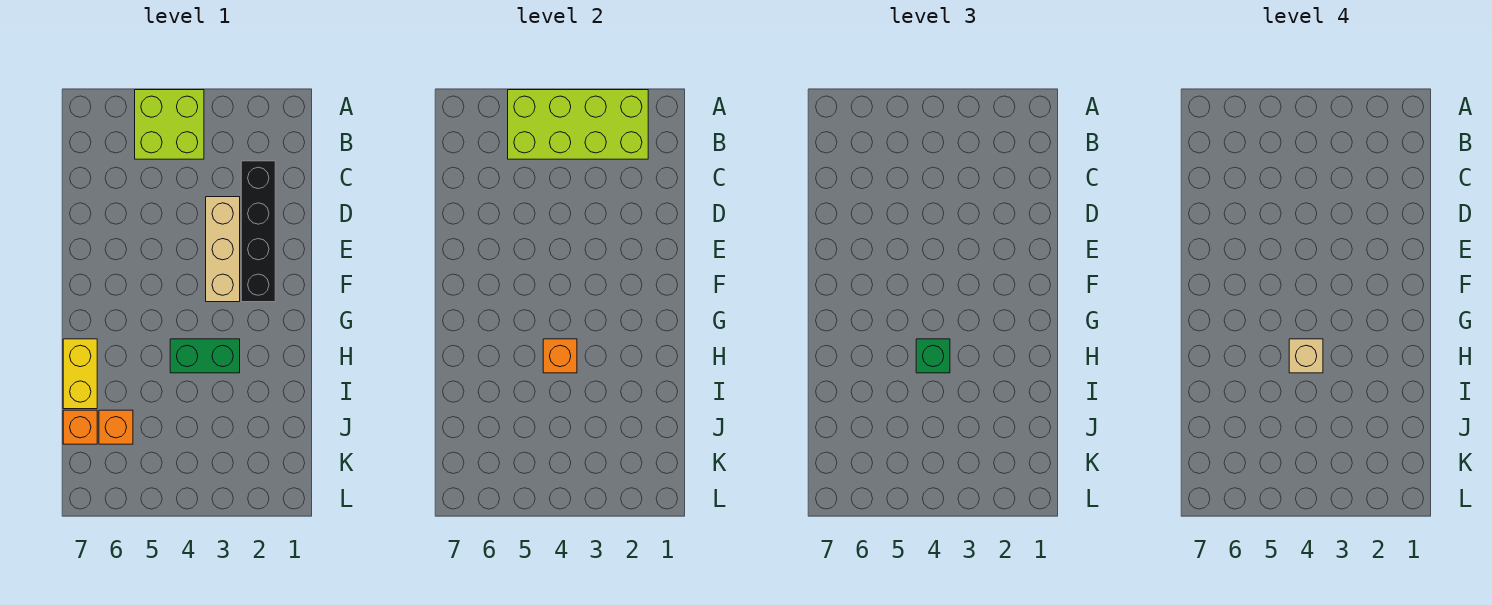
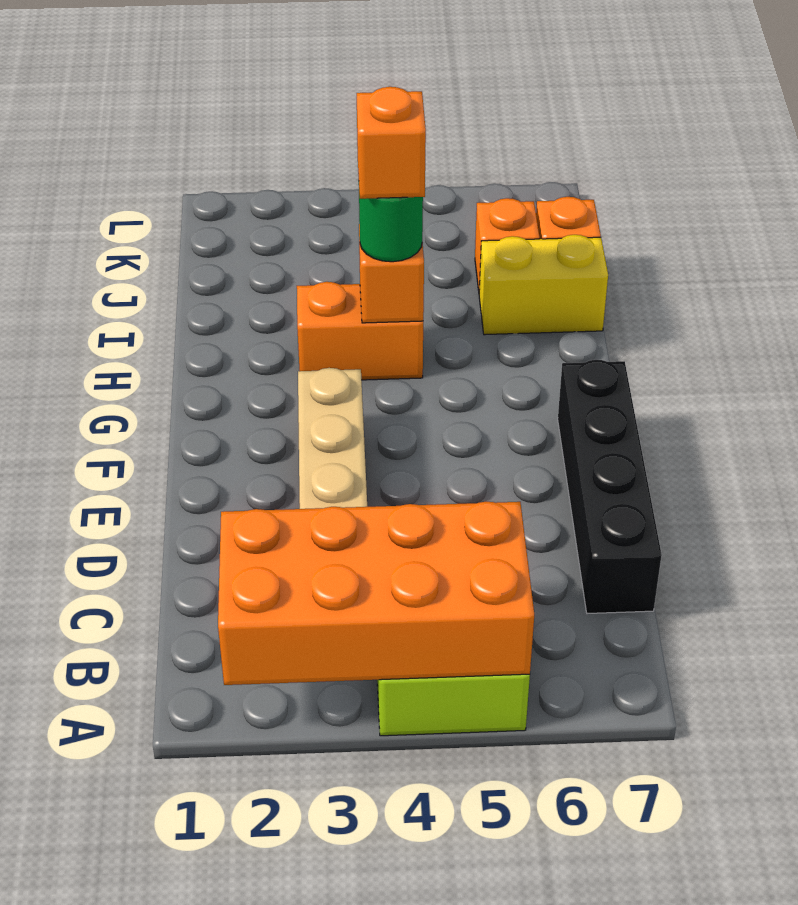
lime 2x4 brick [508,90,648,159] -> orange 2x4 brick [218,502,534,685]
black 1x4 brick [241,161,275,302] -> black 1x4 brick moved to [558,360,662,614]
green 1x2 brick [170,339,240,373] -> orange 1x2 brick [297,282,423,380]
green 1x1 brick [916,339,950,373] -> green 1x1 round brick [359,194,423,262]
tan 1x1 brick [1289,339,1323,373] -> orange 1x1 brick [357,87,426,199]
yellow 1x2 brick [63,339,97,409] -> yellow 1x2 brick turned to [479,235,608,335]

